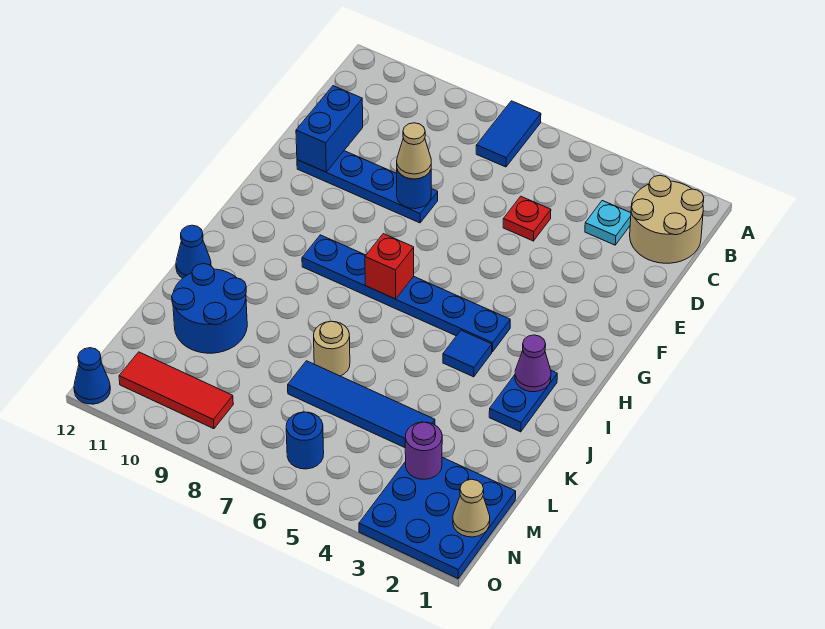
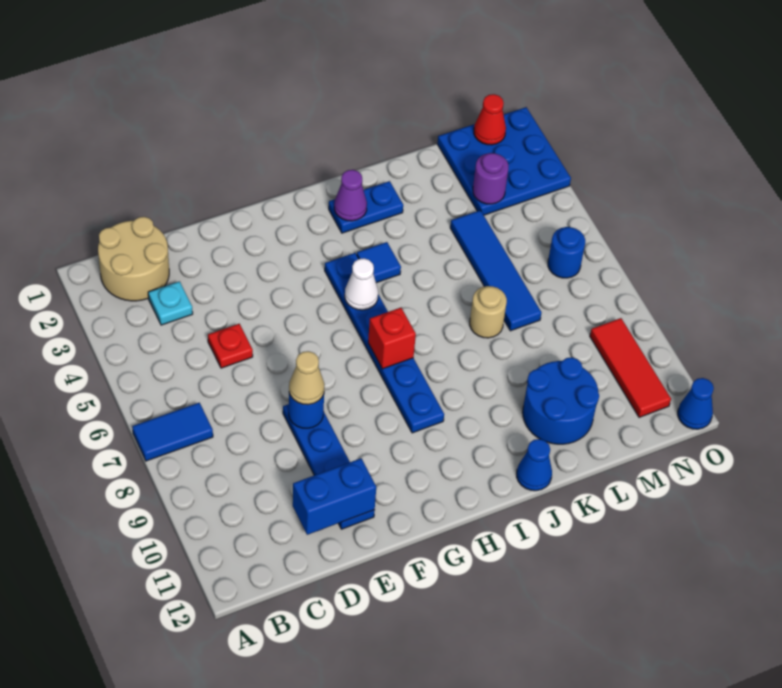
none -> white 1x1 cone [345,258,378,310]
tan 1x1 cone [453,479,490,537] -> red 1x1 cone [474,94,506,145]

